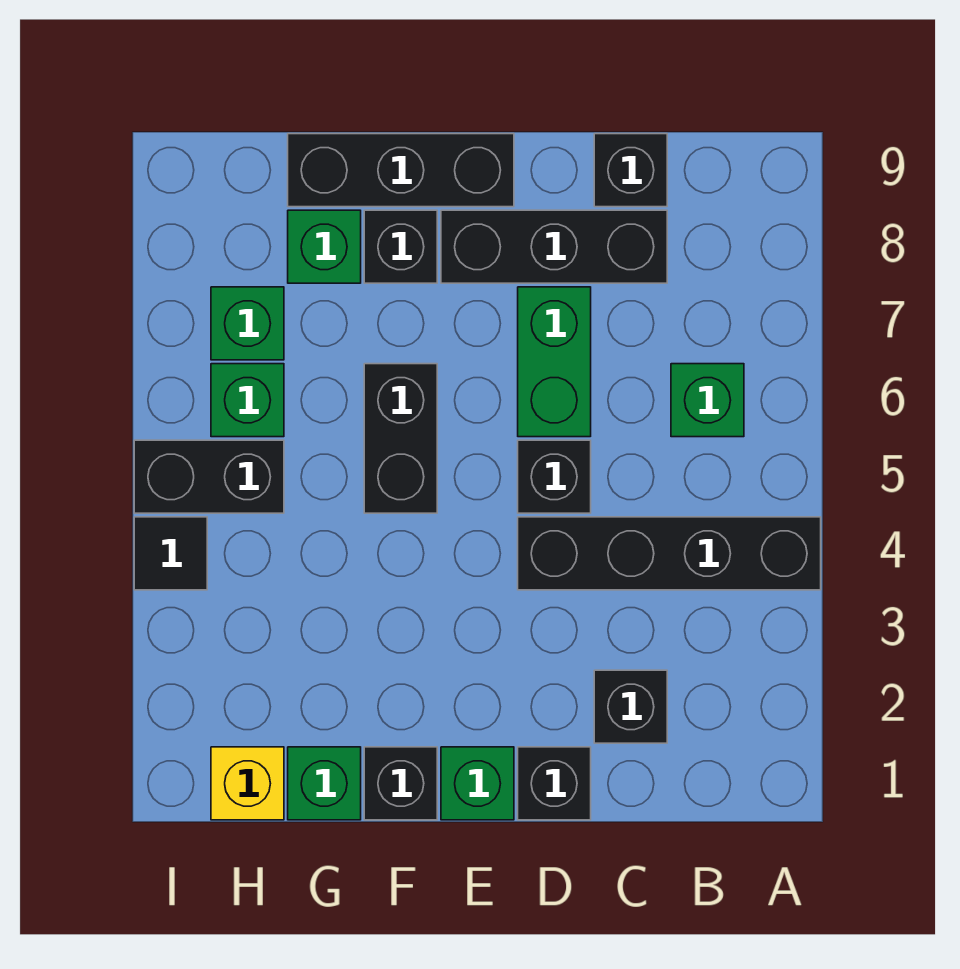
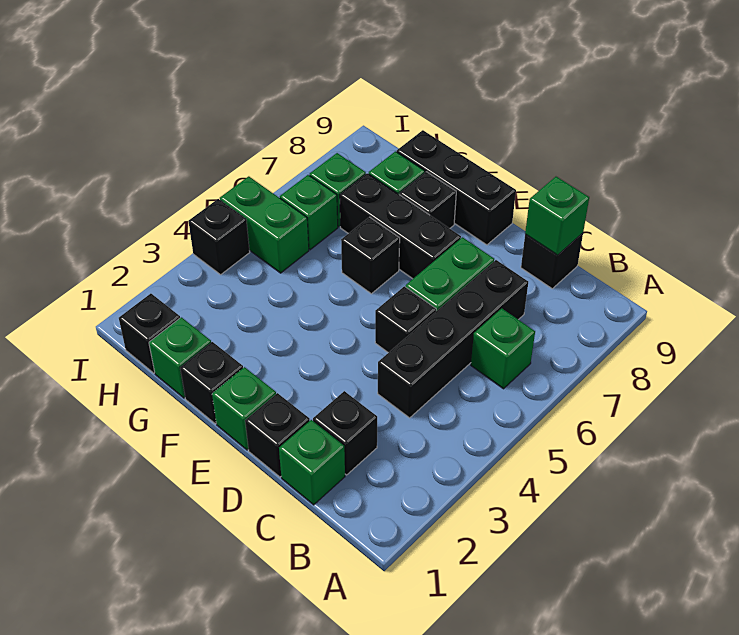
black 1x4 brick [518,517,821,590] -> black 1x4 brick turned to [378,260,528,418]
none -> green 1x1 brick [279,420,345,505]
black 1x3 brick [441,210,667,283] -> black 1x3 brick moved to [340,173,461,279]
none -> green 1x1 brick [525,177,589,255]
black 1x2 brick [364,364,437,513] -> black 1x1 brick [341,217,400,294]
yellow 1x1 brick [211,747,284,820] -> black 1x1 brick [119,294,180,373]
black 1x2 brick [134,440,284,513] -> green 1x2 brick [220,176,309,273]
black 1x1 tile [134,517,207,590] -> black 1x1 brick [188,199,250,275]

